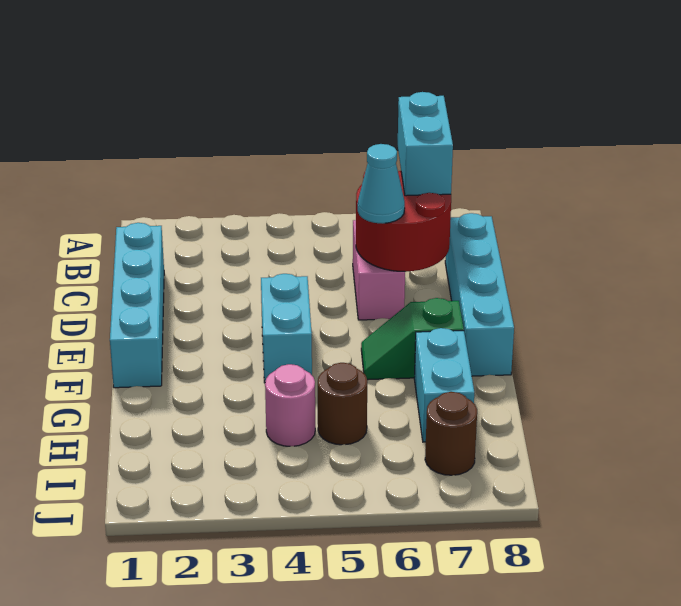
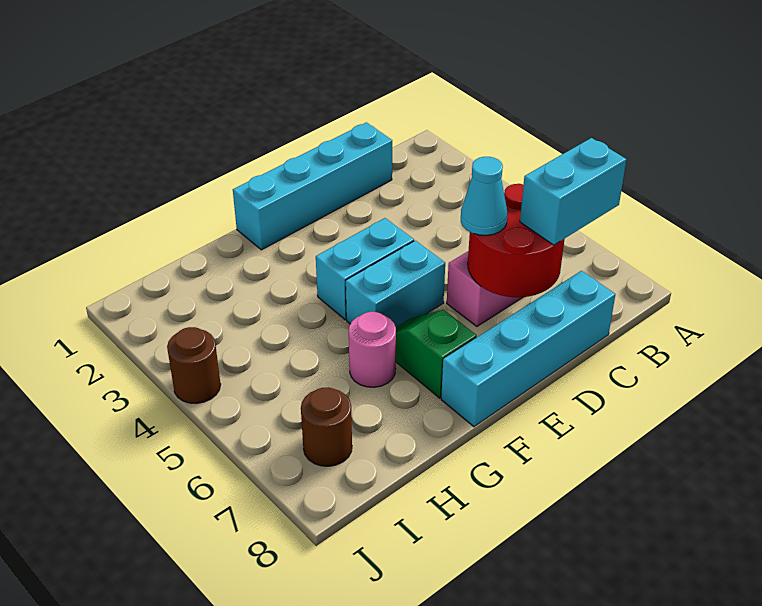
cyan 1x2 brick [414,328,474,442] -> cyan 1x2 brick moved to [346,240,445,327]
pink 1x1 round brick [265,364,315,446] -> pink 1x1 round brick moved to [349,312,396,387]
brown 1x1 round brick [318,363,367,445] -> brown 1x1 round brick moved to [167,327,221,404]

